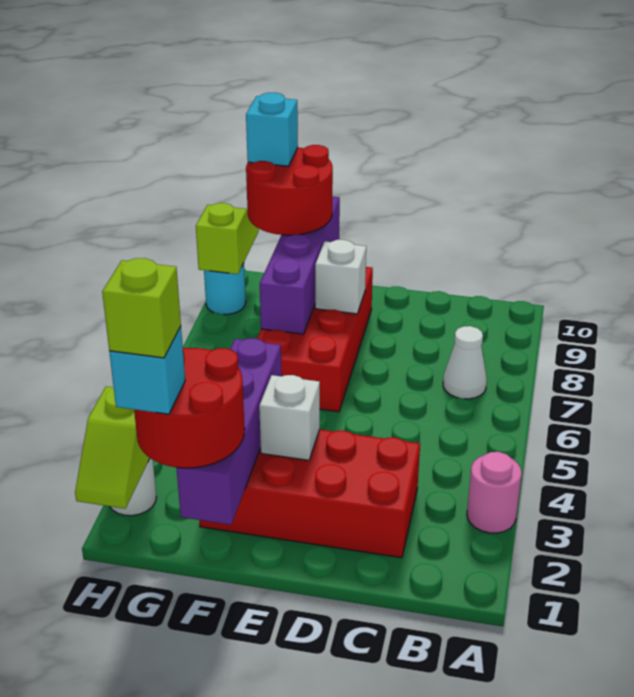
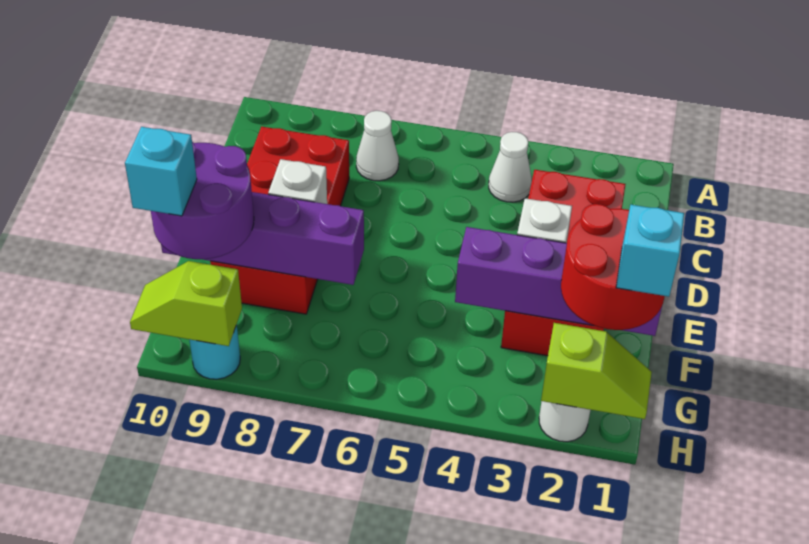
pink 1x1 round brick [467,452,522,533] -> none
none -> white 1x1 cone [489,132,532,202]
red 2x4 brick [257,267,373,412] -> red 2x4 brick turned to [210,127,349,314]
red 2x2 round brick [246,145,333,235] -> purple 2x2 round brick [151,142,254,259]
lime 1x1 brick [102,258,181,358] -> none

